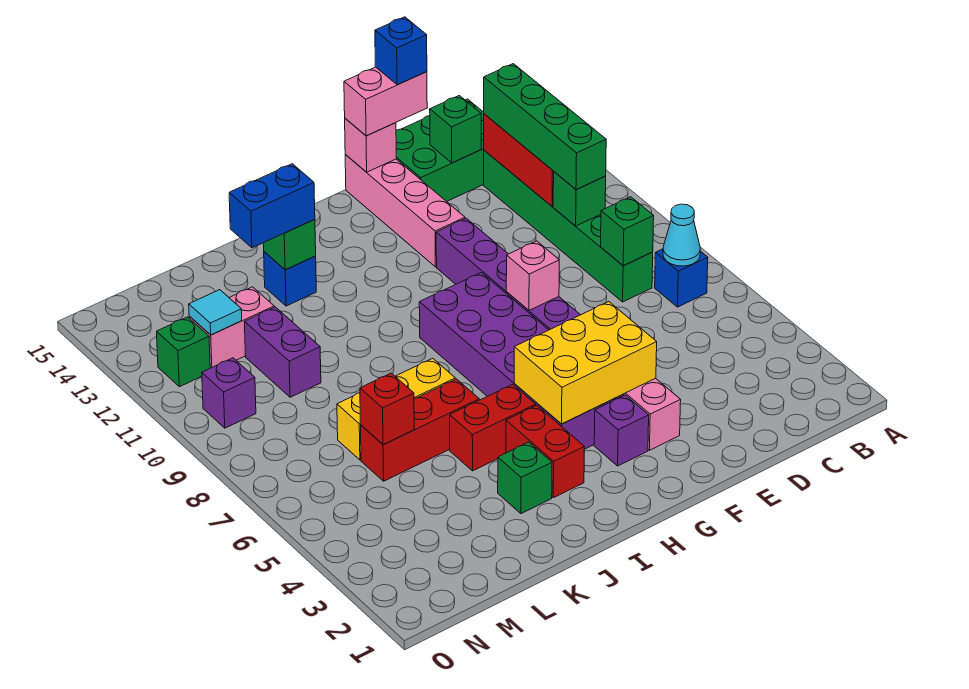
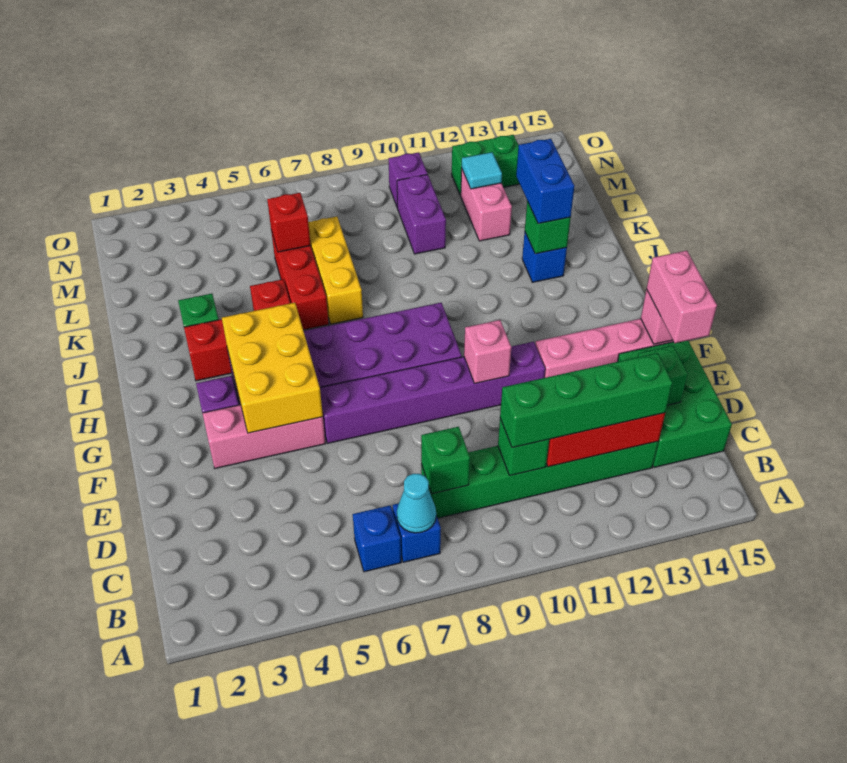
blue 1x1 brick [375,17,427,85] -> blue 1x1 brick moved to [353,505,401,572]
pink 1x1 brick [506,241,559,310] -> pink 1x1 brick moved to [464,320,511,383]
purple 1x2 brick [244,307,321,397] -> purple 1x2 brick turned to [397,174,446,254]
green 1x1 brick [157,317,210,387] -> green 1x2 brick [452,135,519,195]

